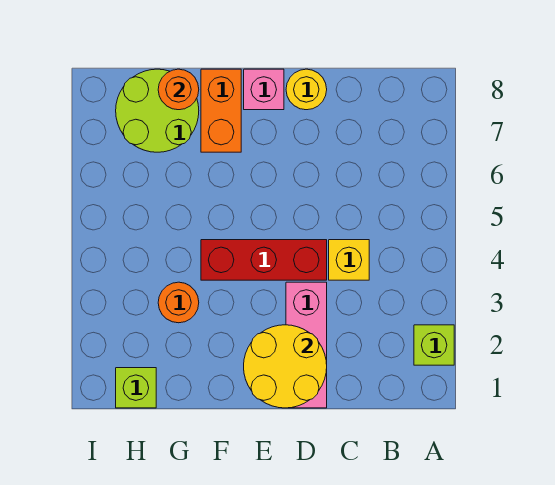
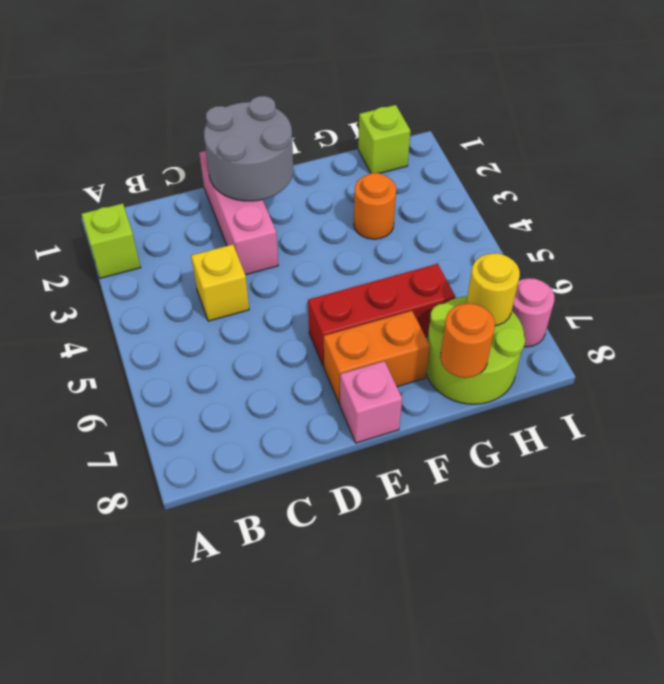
yellow 2x2 round brick [244,325,327,408] -> grey 2x2 round brick [204,96,293,201]
red 1x3 brick [201,240,327,280] -> red 1x3 brick moved to [308,264,455,367]
yellow 1x1 round brick [286,69,327,110] -> yellow 1x1 round brick moved to [466,253,520,326]
orange 1x2 brick [201,69,241,152] -> orange 1x2 brick turned to [324,311,430,404]
none -> pink 1x1 round brick [512,278,555,347]

